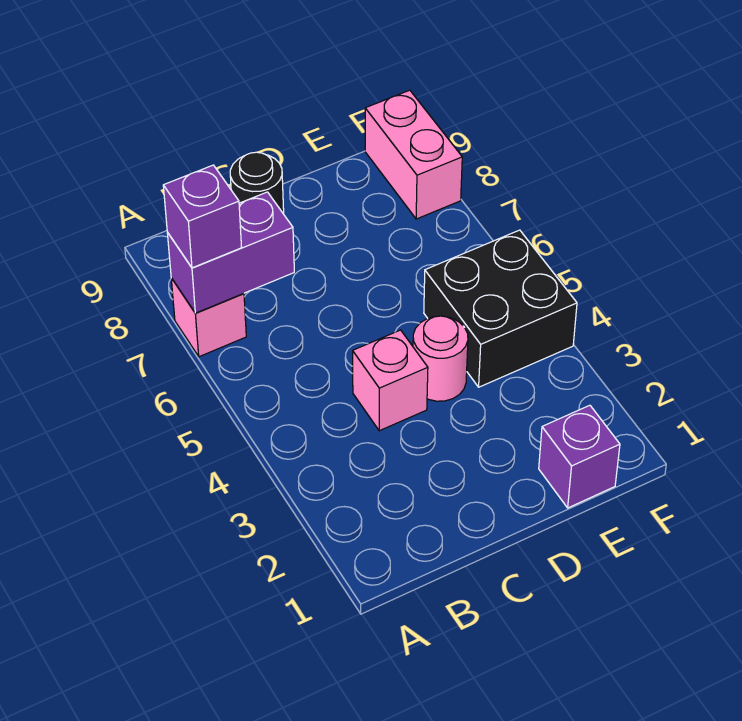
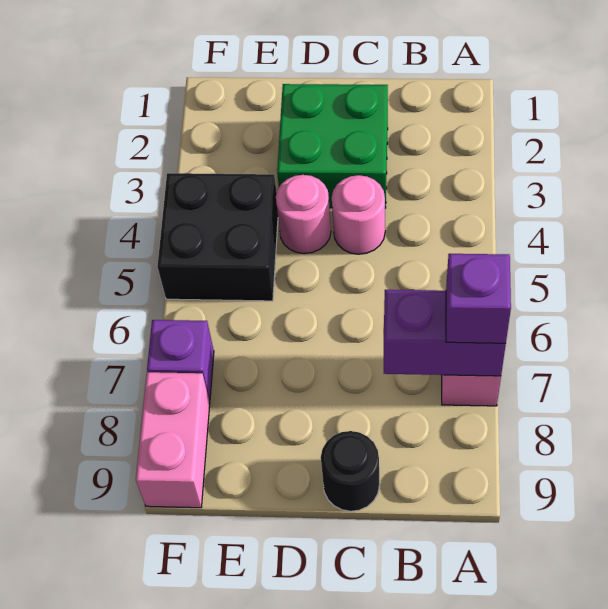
none -> green 2x2 brick [277,84,388,208]
pink 1x1 brick [353,330,428,431] -> pink 1x1 round brick [332,175,385,254]
purple 1x1 brick [539,405,620,508] -> purple 1x1 brick moved to [147,320,214,400]

